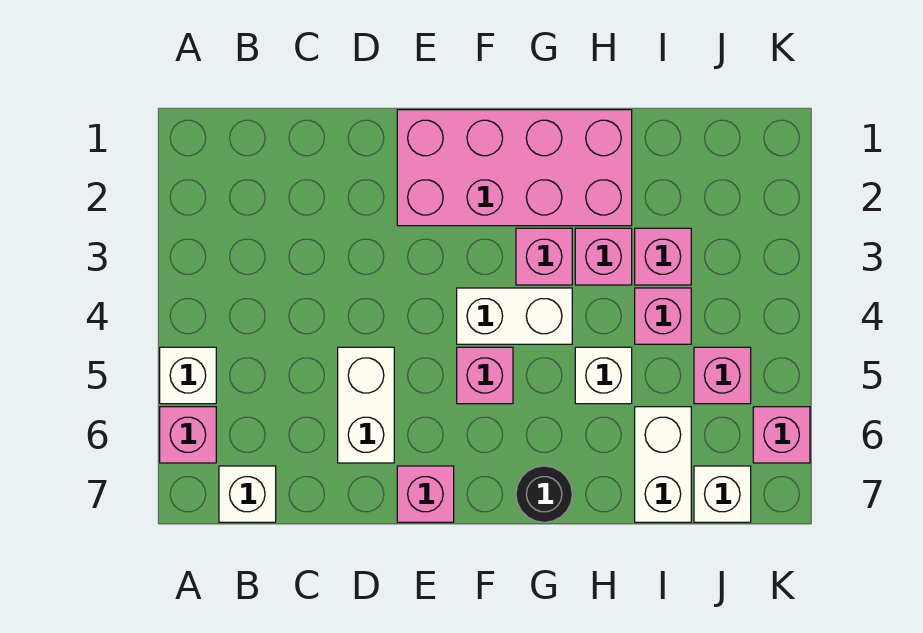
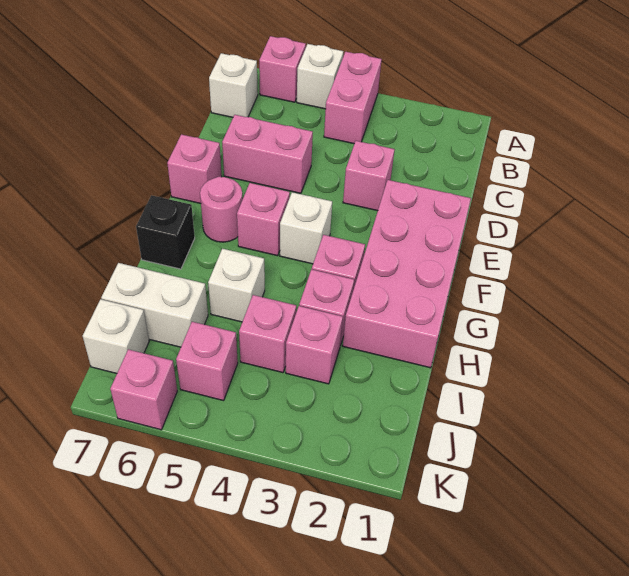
none -> pink 1x2 brick [324,52,382,144]
none -> pink 1x1 brick [343,141,395,211]
white 1x2 brick [338,347,394,463] -> pink 1x2 brick [222,115,313,193]
white 1x2 brick [457,288,572,344] -> white 1x1 brick [280,192,332,264]
none -> pink 1x1 round brick [200,177,243,242]
black 1x1 round brick [516,466,572,522] -> black 1x1 brick [136,195,195,269]

